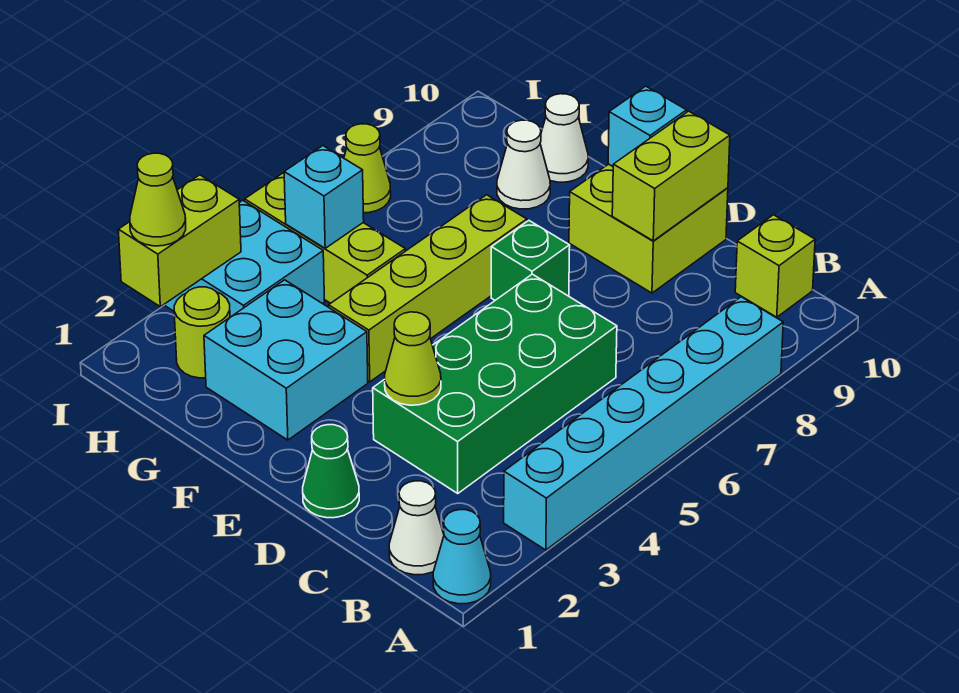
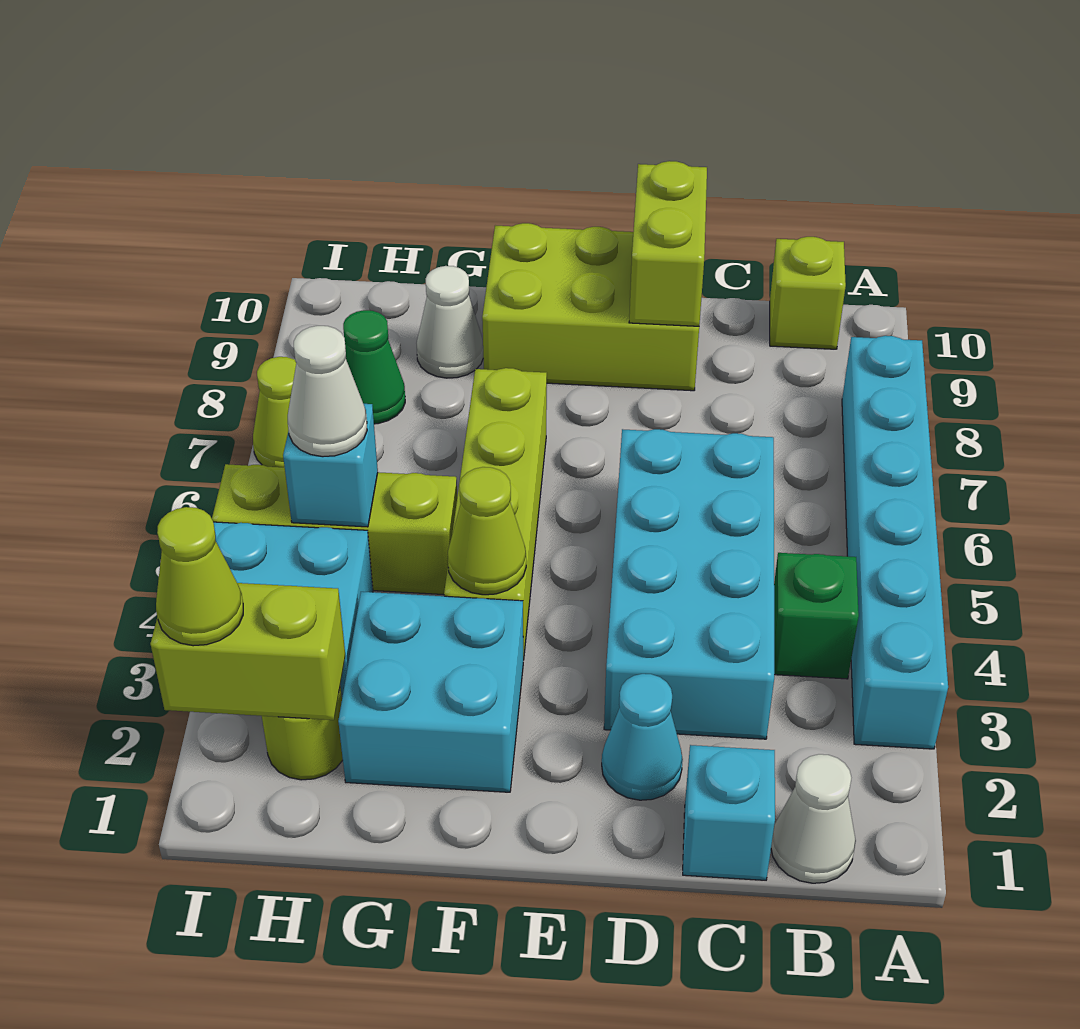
cyan 1x1 cone [433,510,491,604] -> cyan 1x1 cone moved to [602,674,683,800]
green 2x4 brick [373,274,617,493] -> cyan 2x4 brick [604,429,774,739]
green 1x1 cone [303,425,359,518] -> green 1x1 cone moved to [343,310,405,424]
lime 1x1 cone [385,312,441,405] -> lime 1x1 cone moved to [448,467,526,595]
lime 2x2 brick [569,164,728,293] -> lime 2x3 brick [482,223,699,391]
green 1x1 brick [491,221,570,300] -> green 1x1 brick moved to [774,553,859,679]
cyan 1x1 brick [608,86,687,166] -> cyan 1x1 brick moved to [683,745,775,880]
white 1x1 cone [540,94,588,182] -> white 1x1 cone moved to [288,326,367,457]
lime 1x2 brick [118,175,241,307] -> lime 1x2 brick turned to [150,583,345,720]

